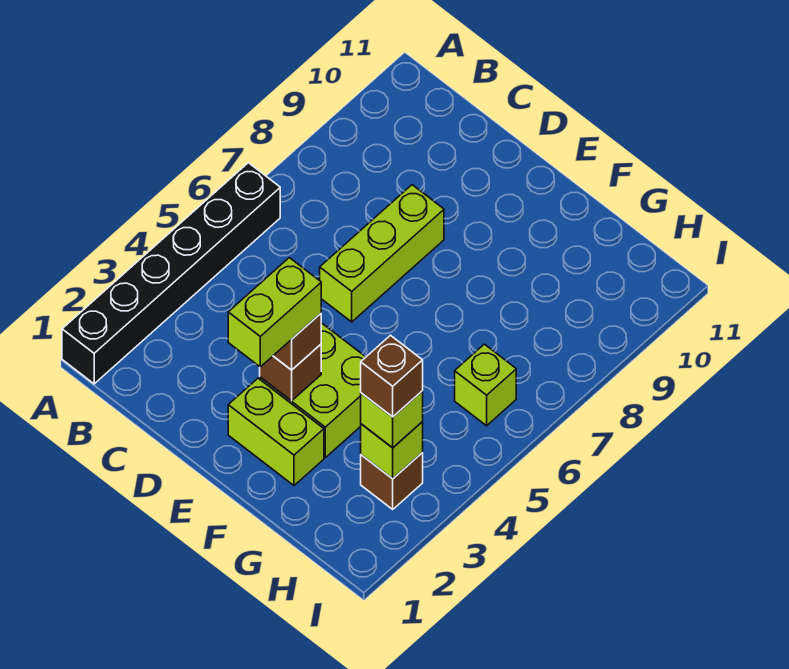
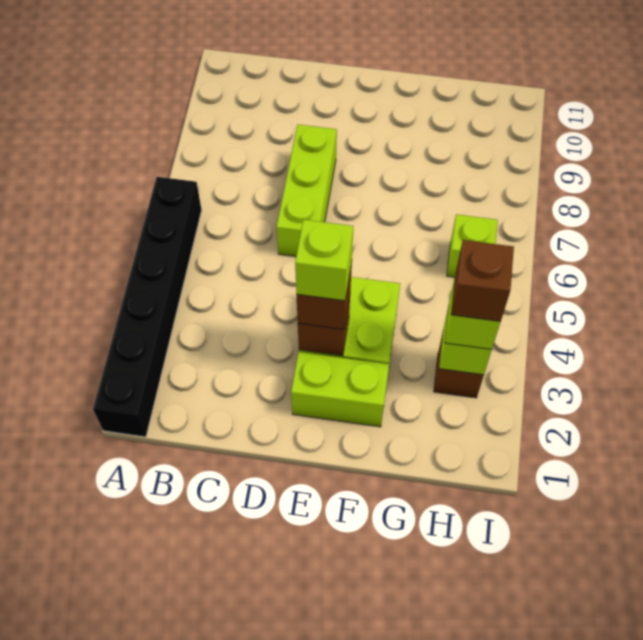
lime 1x2 brick [228,258,321,367] -> lime 1x1 brick [295,220,353,301]

